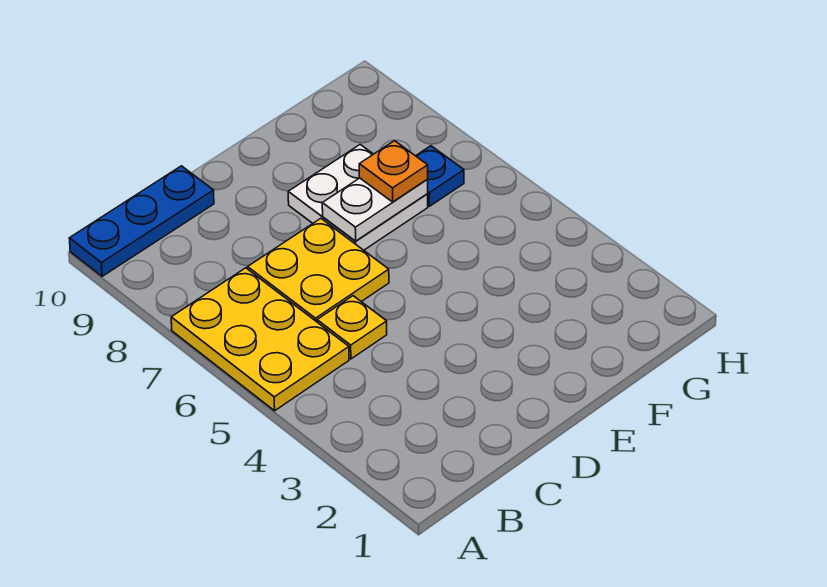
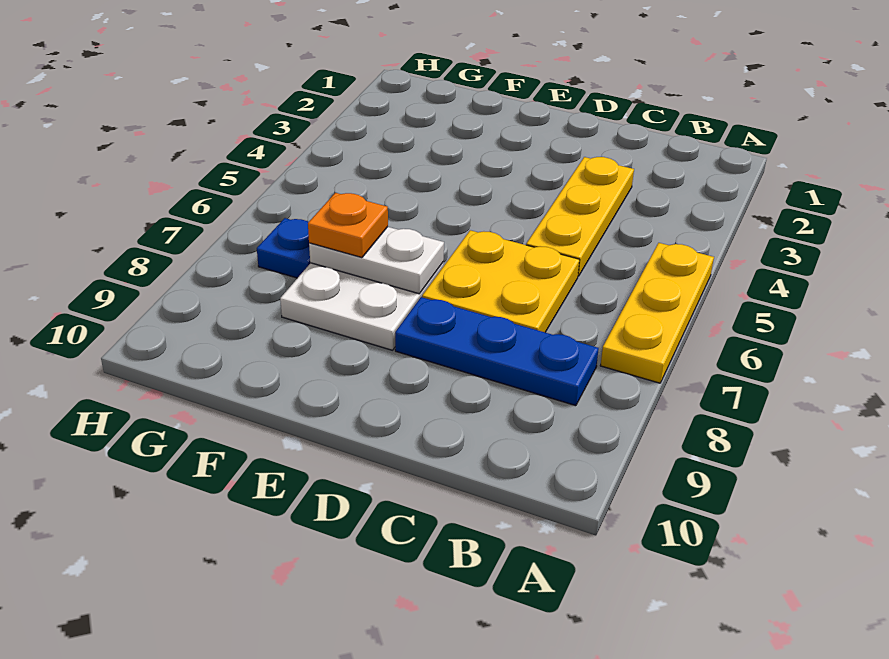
yellow 2x3 plate [171,268,349,411] -> yellow 1x3 plate [600,243,714,383]
blue 1x3 plate [69,166,214,276] -> blue 1x3 plate moved to [395,297,599,406]
yellow 1x1 plate [317,296,387,359] -> yellow 1x3 plate [526,157,634,276]

